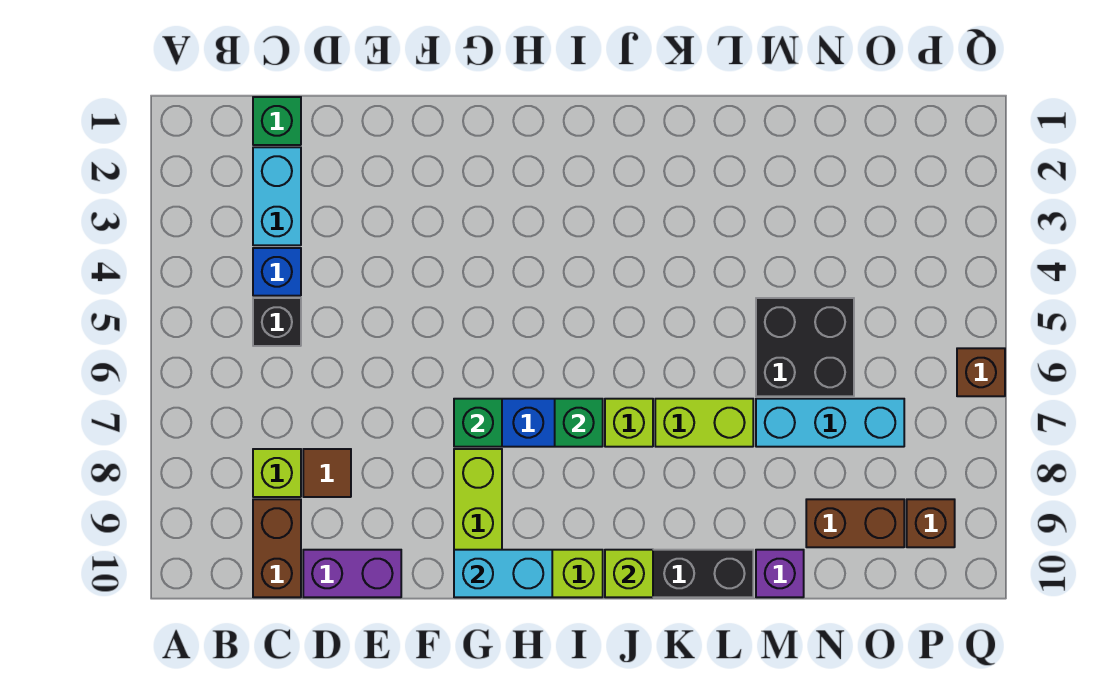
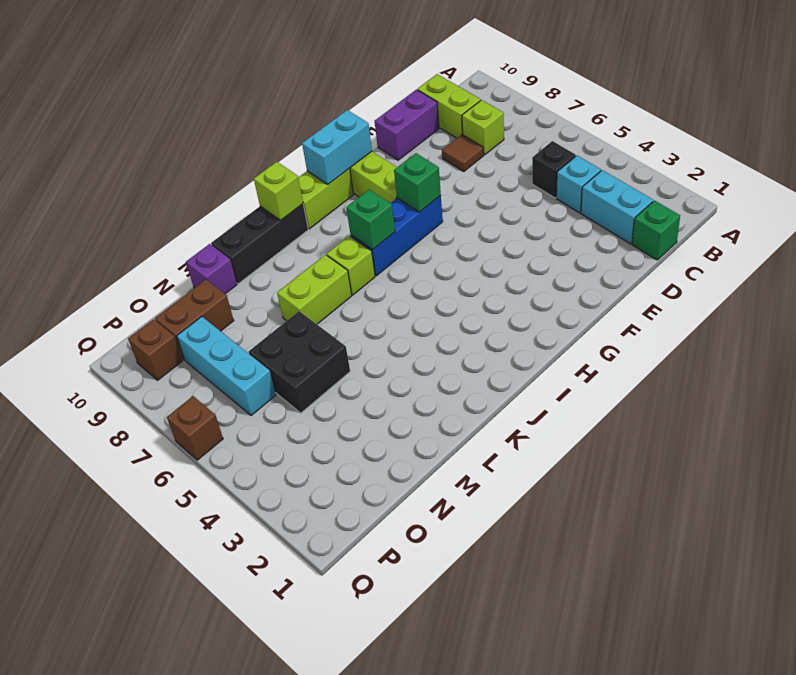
blue 1x1 brick [253,248,301,296] -> cyan 1x1 brick [556,156,601,213]
brown 1x2 brick [253,499,301,597] -> lime 1x2 brick [417,74,481,138]
cyan 1x3 brick [756,399,904,447] -> cyan 1x3 brick turned to [177,317,276,416]

